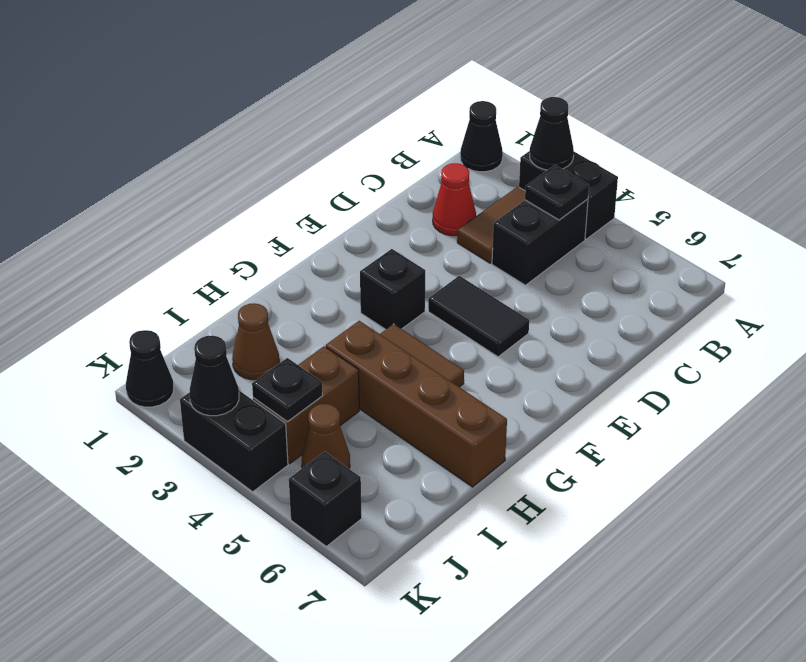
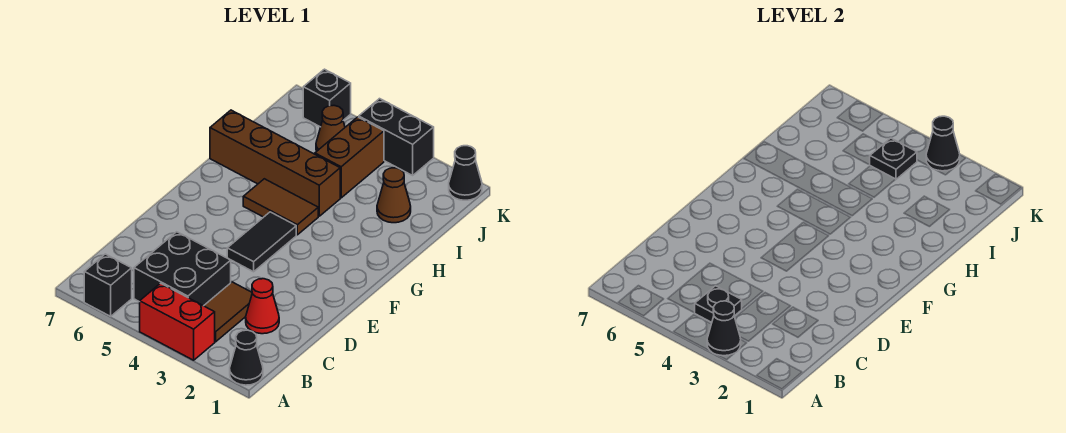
black 1x2 brick [519,151,618,239] -> red 1x2 brick [140,283,215,360]
black 1x2 brick [492,199,588,285] -> black 2x2 brick [134,232,231,306]
black 1x2 tile [428,276,529,357] -> black 1x2 tile turned to [227,212,296,272]
black 1x1 brick [360,249,425,330] -> black 1x1 brick moved to [84,254,132,316]

